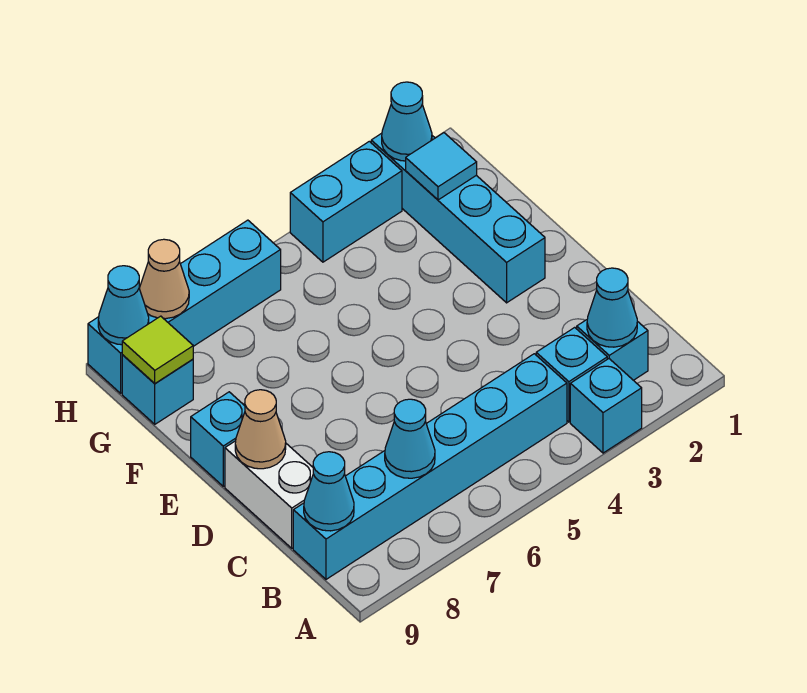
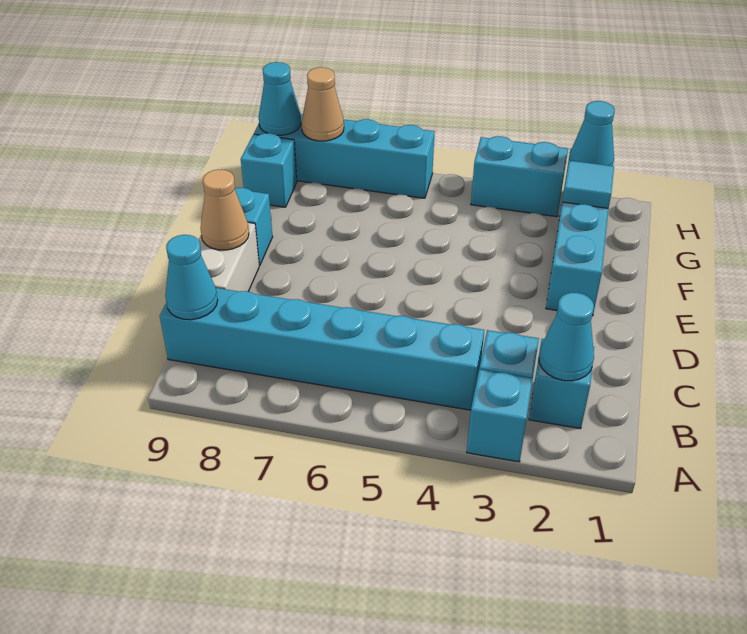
cyan 1x1 cone [385,399,435,478] -> none
lime 1x1 tile [122,316,193,383] -> none

